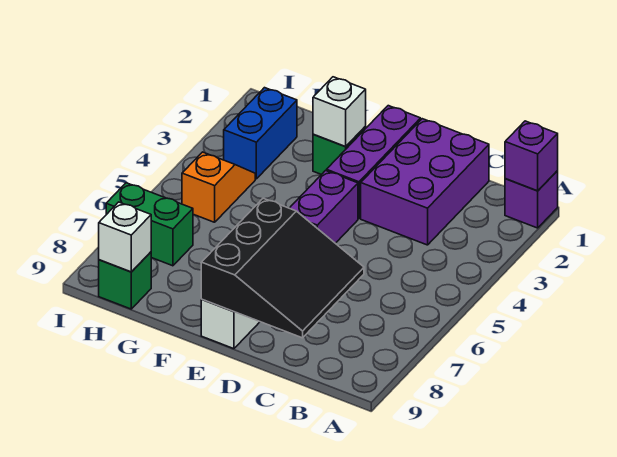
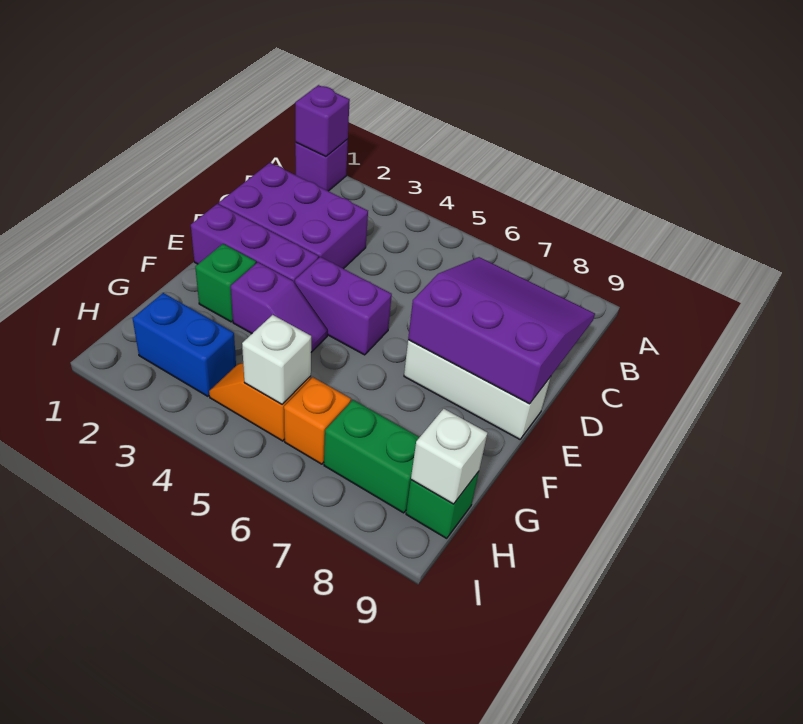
black 3x3 slope [201,198,364,338] -> purple 3x3 slope [408,257,595,404]
white 1x1 brick [313,77,366,146] -> white 1x1 brick moved to [242,315,311,404]
none -> purple 1x2 slope [231,262,327,352]
none -> orange 1x1 brick [284,377,351,464]
green 1x2 brick [106,183,193,266] -> green 1x2 brick turned to [324,400,419,513]

